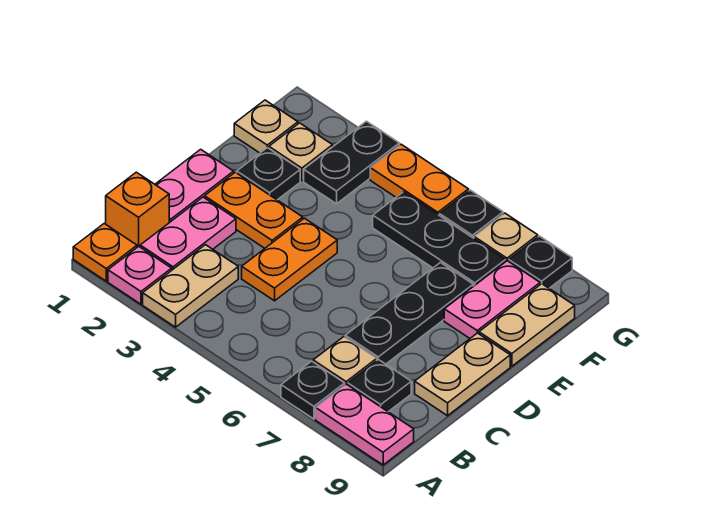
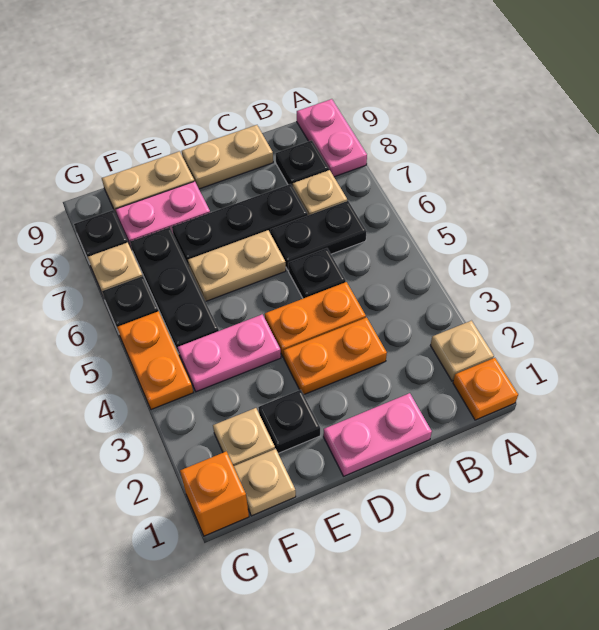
pink 1x1 plate [108,246,172,304] -> tan 1x1 plate [430,321,494,381]
tan 1x2 plate [143,245,238,327] -> tan 1x2 plate moved to [188,230,286,302]
black 1x1 plate [281,361,345,419] -> black 1x1 plate moved to [288,248,346,298]
orange 1x1 brick [106,172,169,247] -> orange 1x1 brick moved to [180,451,249,536]
pink 1x2 plate [140,197,236,270] -> pink 1x2 plate moved to [178,314,281,392]
orange 1x2 plate [205,172,303,248] -> orange 1x2 plate turned to [284,317,387,395]
black 1x2 plate [304,121,399,204] -> black 1x2 plate moved to [270,201,367,270]

